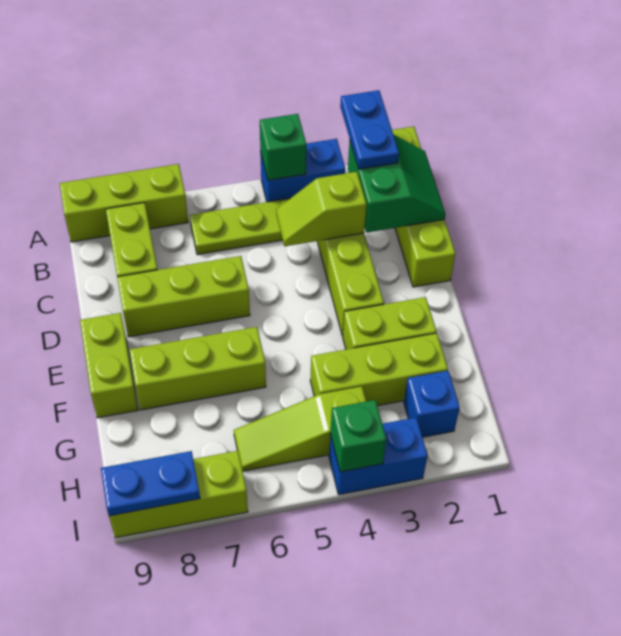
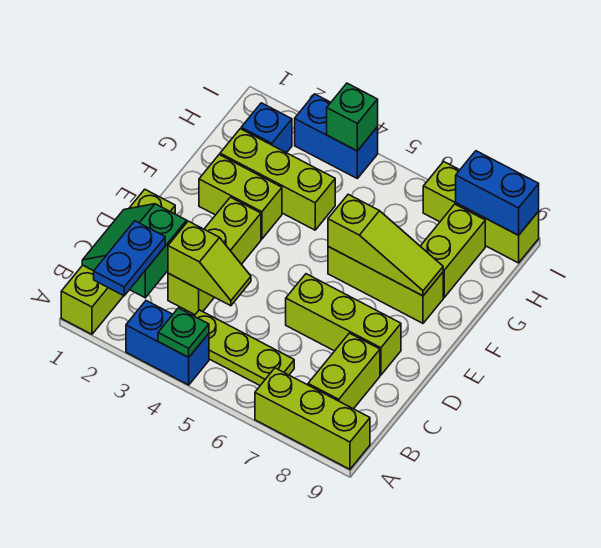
green 1x1 brick [260,114,306,181] -> green 1x1 plate [158,308,209,357]
lime 1x2 brick [80,313,138,418] -> lime 1x2 brick moved to [421,204,485,298]
lime 1x3 slope [234,386,366,471] -> lime 1x3 slope moved to [328,194,443,296]
blue 1x2 plate [101,451,200,516] -> blue 1x2 brick [456,151,539,235]

